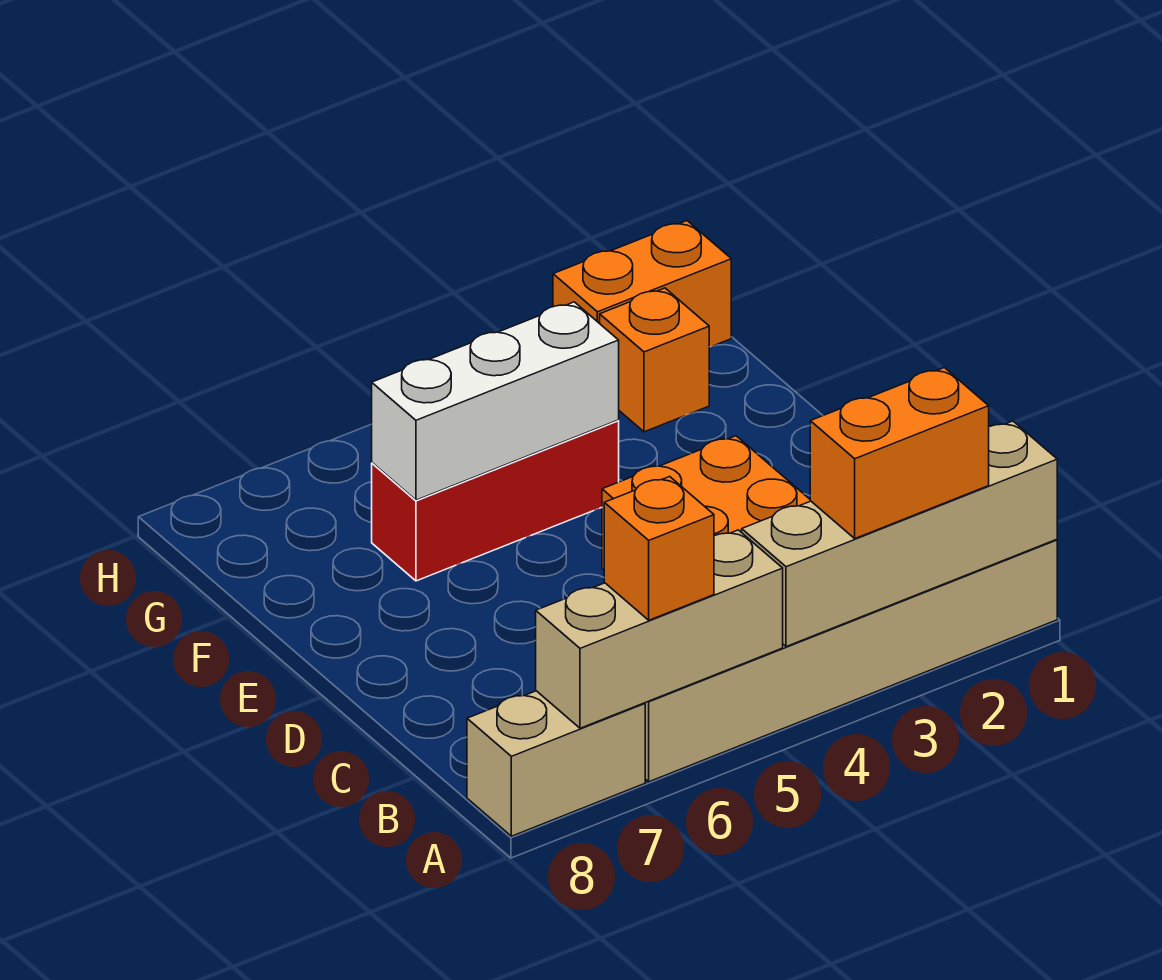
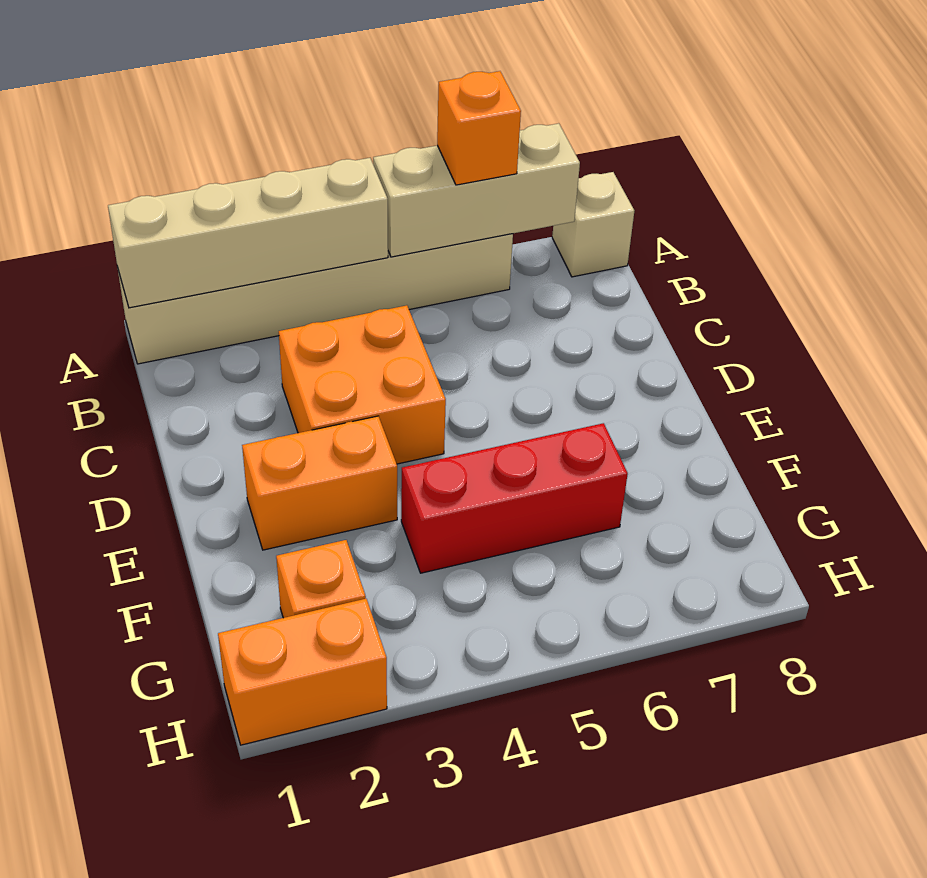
orange 1x2 brick [810,368,989,538] -> orange 1x2 brick moved to [242,416,397,550]
tan 1x2 brick [467,691,645,836] -> tan 1x1 brick [552,172,634,277]
white 1x3 brick [372,302,619,500] -> none

